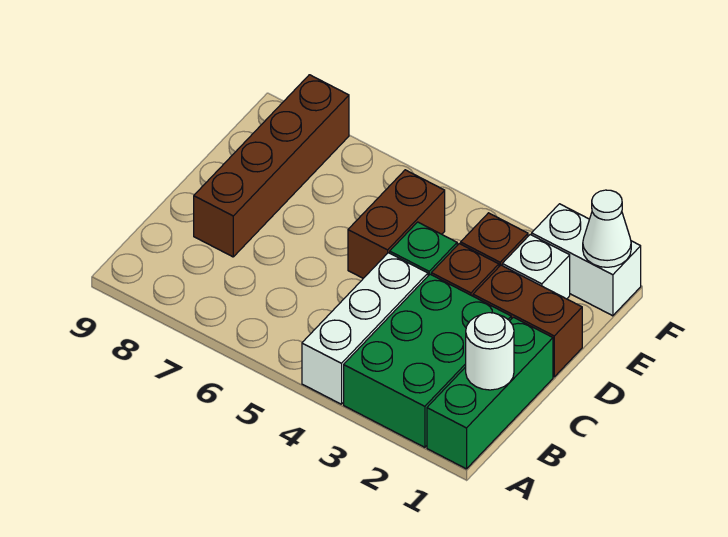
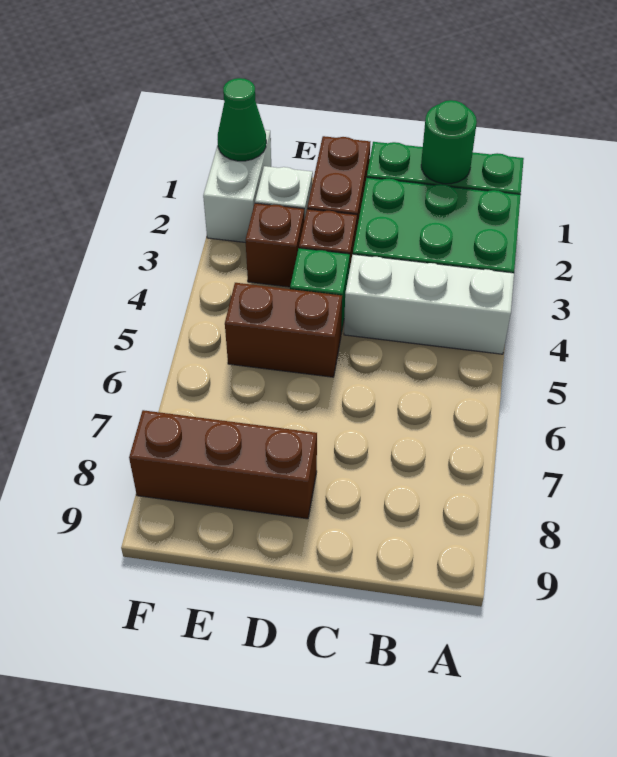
white 1x1 round brick [466,313,514,390] -> green 1x1 round brick [421,100,477,184]
brown 1x4 brick [194,75,349,257] -> brown 1x3 brick [129,410,317,519]
white 1x1 cone [583,190,631,267] -> green 1x1 cone [218,78,266,161]

